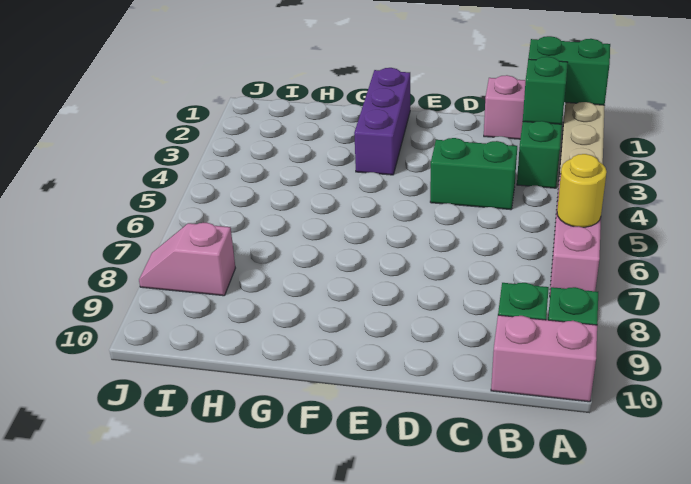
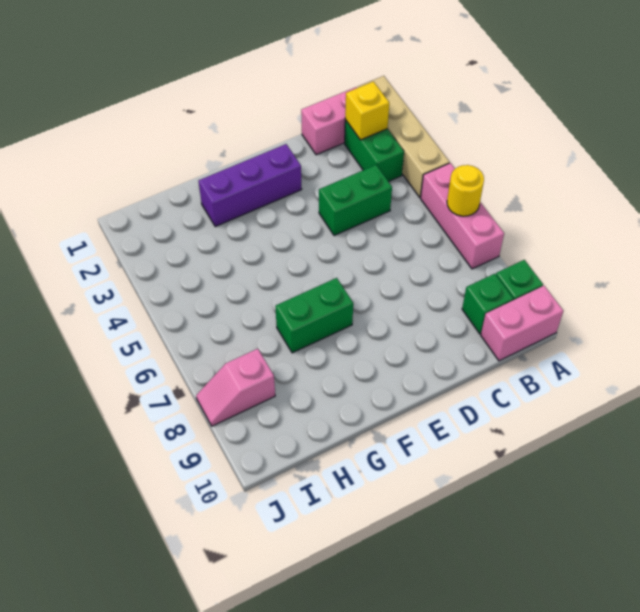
green 1x2 brick [528,36,610,105] -> green 1x2 brick moved to [275,278,353,353]
green 1x1 brick [523,57,568,124] -> yellow 1x1 brick [345,82,389,140]
purple 1x3 brick [354,68,410,175] -> purple 1x3 brick turned to [199,144,302,226]

